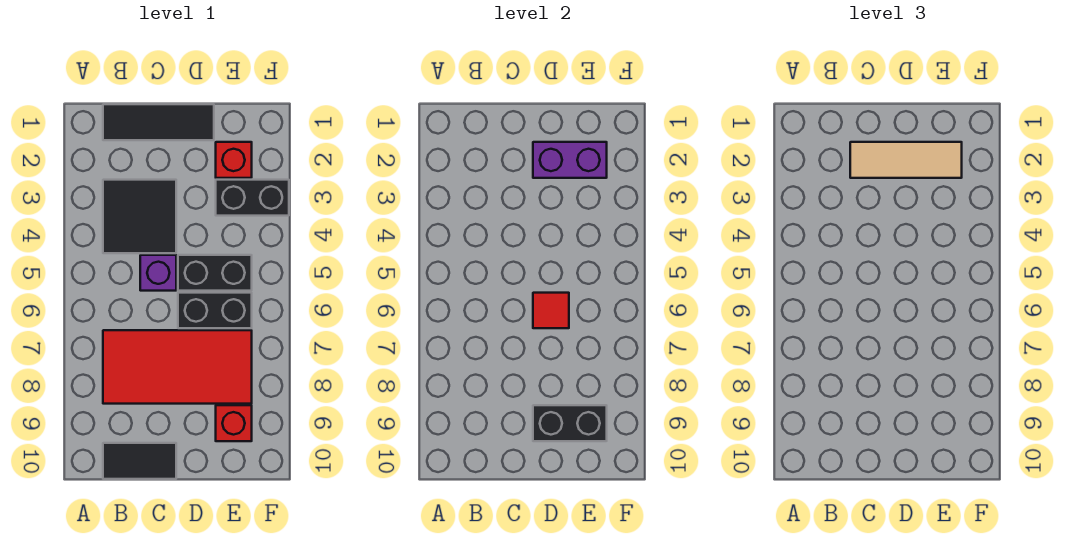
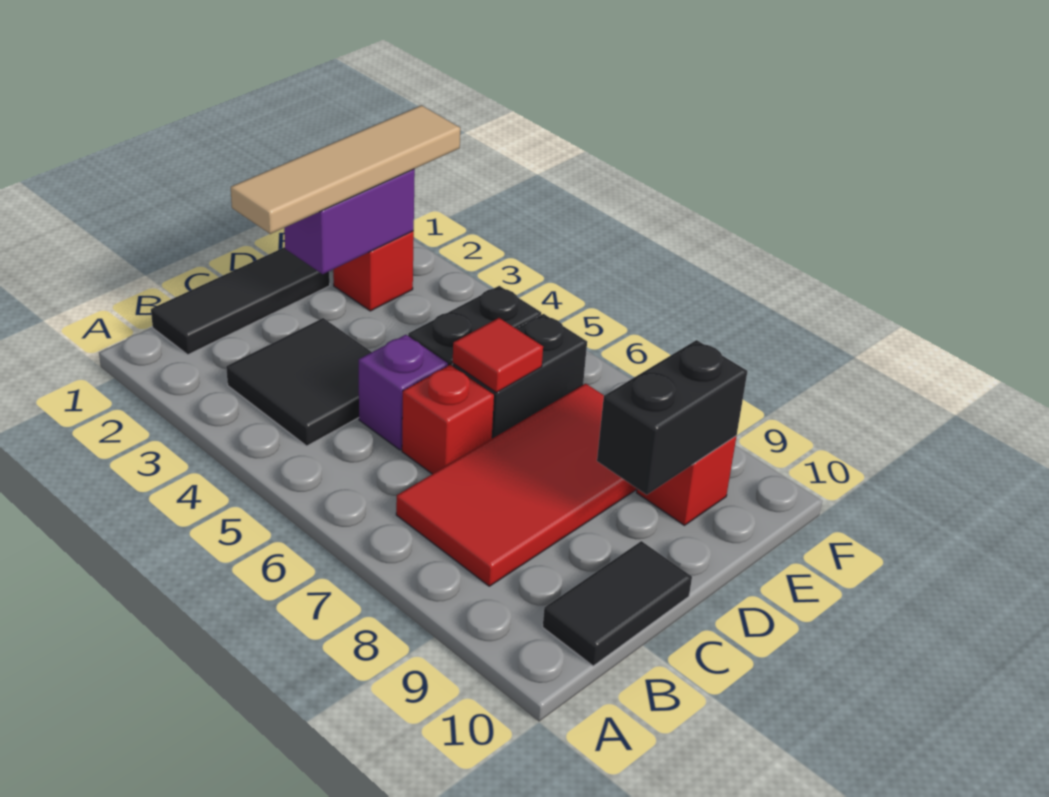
tan 1x3 tile [850,142,962,178] -> tan 1x4 tile [231,105,460,234]
none -> red 1x1 brick [402,365,494,474]
black 1x2 brick [216,180,289,216] -> none

